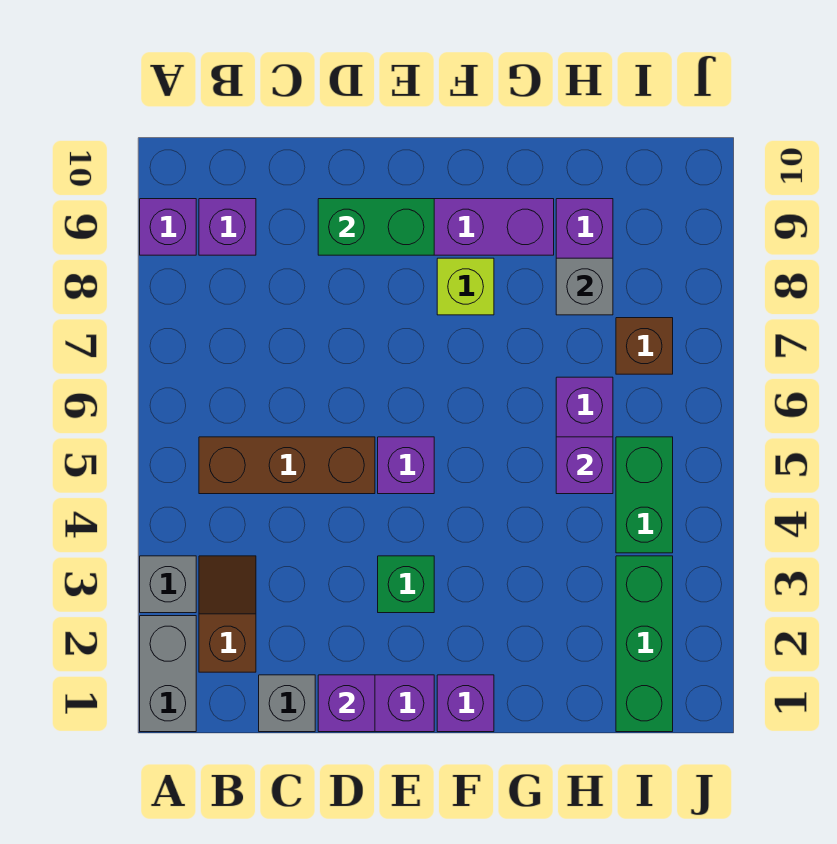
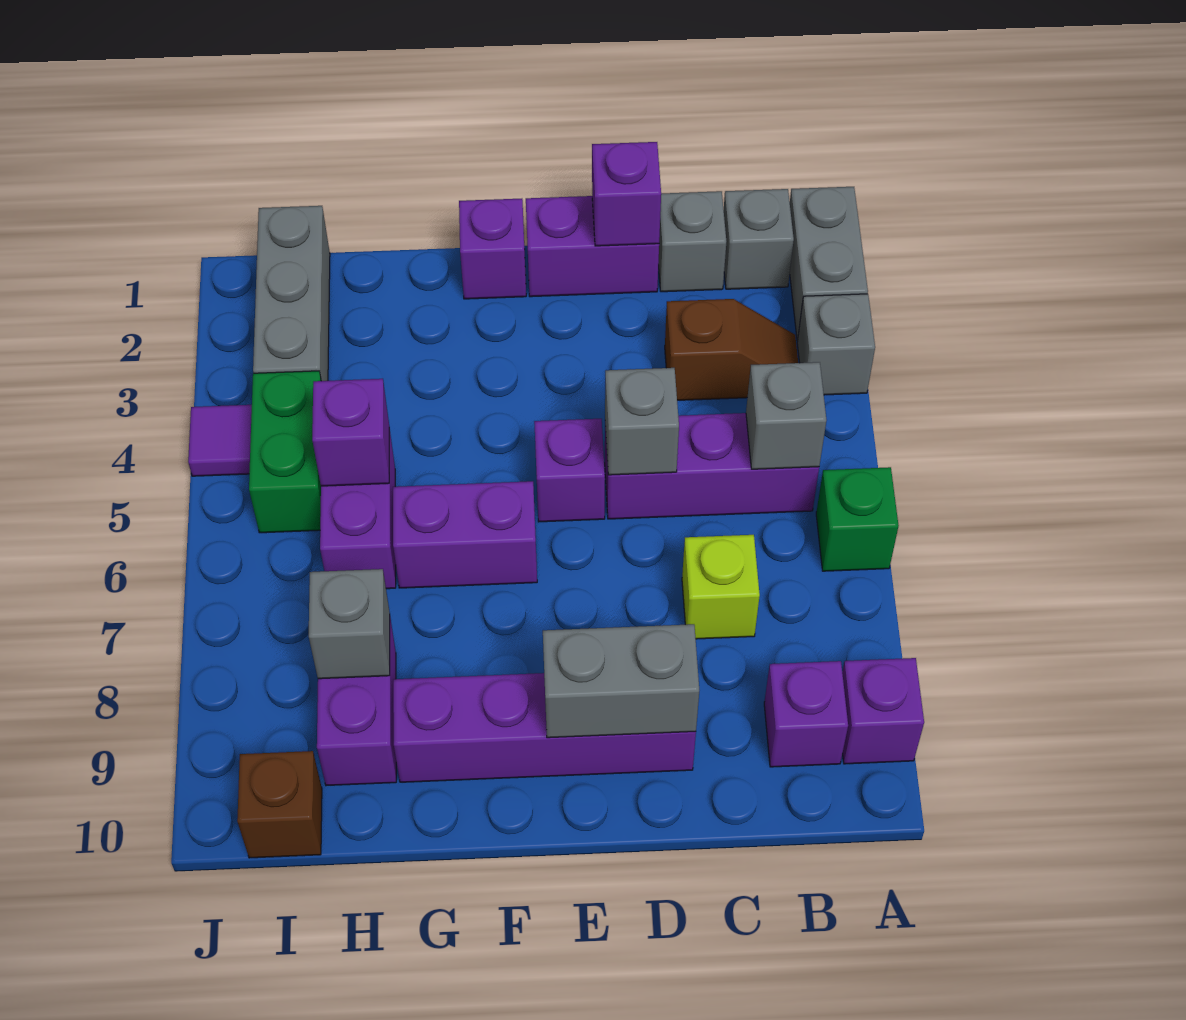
none -> grey 1x1 brick [724,189,794,289]
brown 1x2 slope [199,556,256,672] -> brown 1x2 slope turned to [665,299,798,400]
brown 1x3 brick [199,437,375,494] -> purple 1x3 brick [605,413,819,519]
none -> grey 1x1 brick [746,362,827,469]
none -> grey 1x1 brick [605,368,679,475]
green 1x2 brick [318,199,434,255] -> grey 1x2 brick [543,624,699,738]
green 1x1 brick [378,556,434,613] -> green 1x1 brick moved to [816,467,899,571]
none -> purple 1x2 brick [393,481,537,588]
lime 1x1 brick [437,258,494,315] -> lime 1x1 brick moved to [682,535,760,639]
green 1x3 brick [616,556,673,732] -> grey 1x3 brick [253,206,330,381]
brown 1x1 brick [616,318,673,374] -> brown 1x1 brick moved to [237,751,322,858]
none -> purple 1x1 tile [188,405,252,476]

